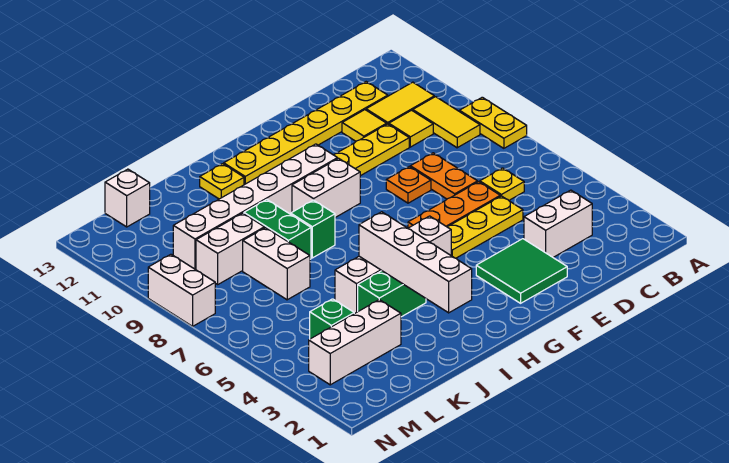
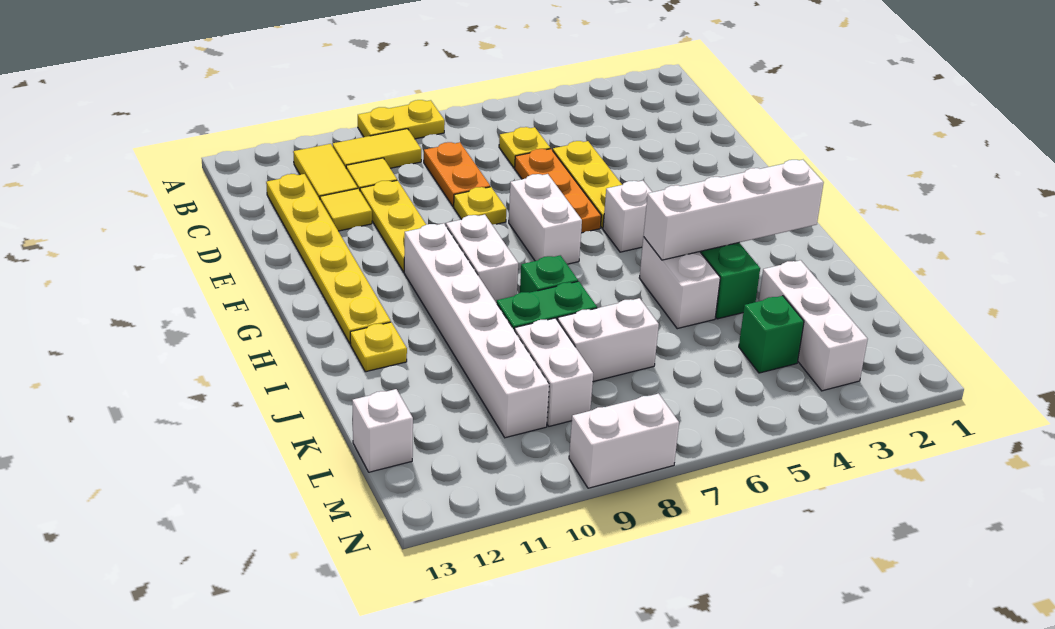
white 1x2 brick [524,190,592,257] -> white 1x2 brick moved to [509,174,582,264]
orange 1x2 plate [410,153,478,199] -> orange 1x2 plate turned to [424,142,490,207]
green 2x2 tile [476,239,567,303] -> none
orange 1x1 plate [386,167,431,203] -> yellow 1x1 plate [454,187,506,225]

